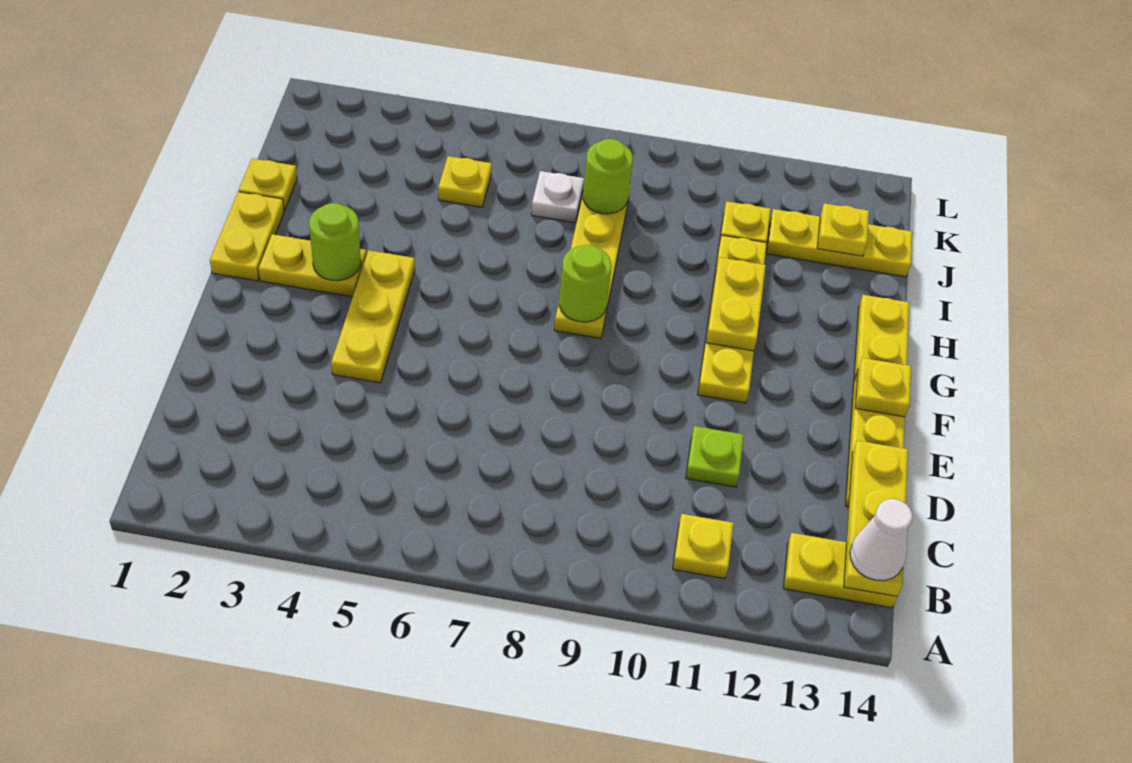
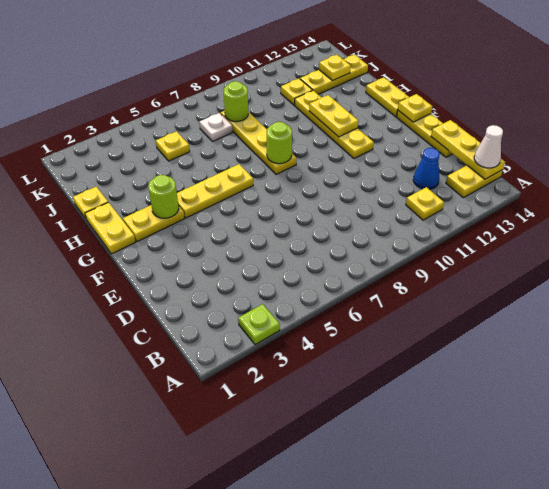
none -> blue 1x1 cone [413,148,440,189]
lime 1x1 plate [686,426,744,487] -> lime 1x1 plate moved to [238,304,280,345]
yellow 1x3 plate [331,250,415,383] -> yellow 1x3 plate turned to [177,164,253,218]

